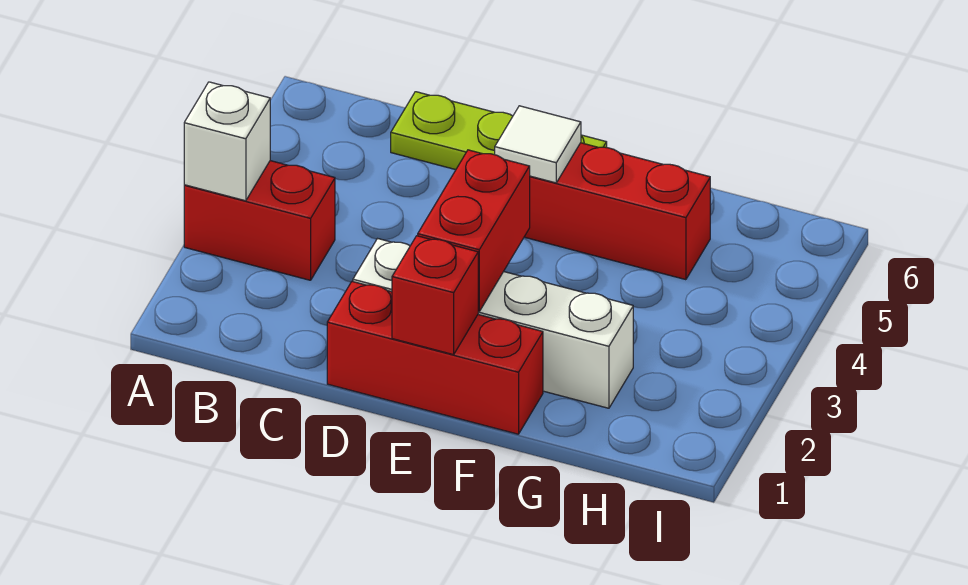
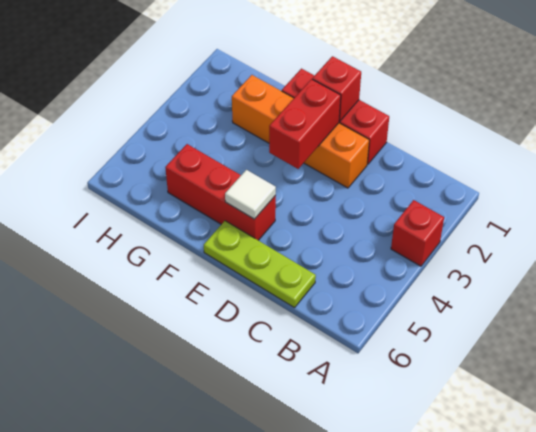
red 1x2 brick [184,161,335,280] -> red 1x1 brick [391,200,444,266]
white 1x1 brick [184,82,270,201] -> none
white 1x4 brick [353,239,633,408] -> orange 1x4 brick [232,75,369,188]

